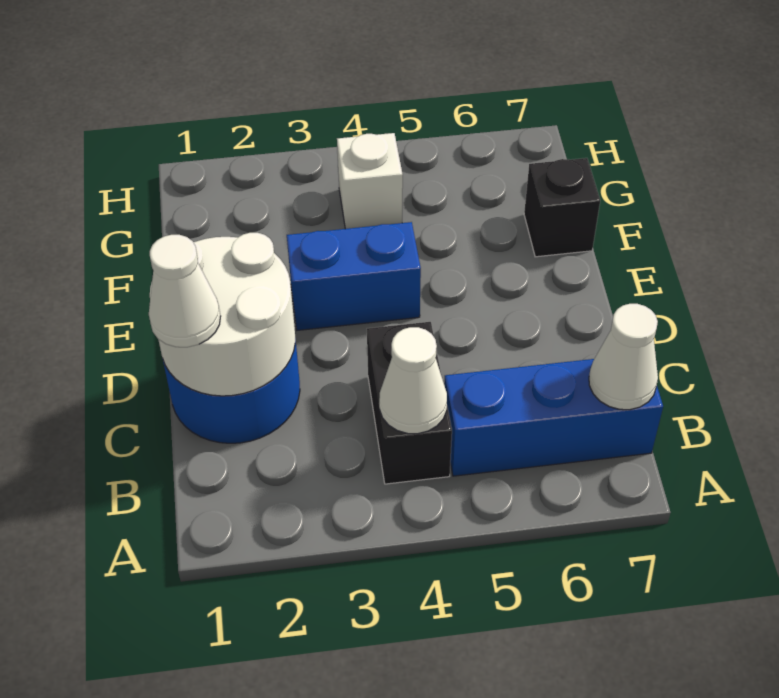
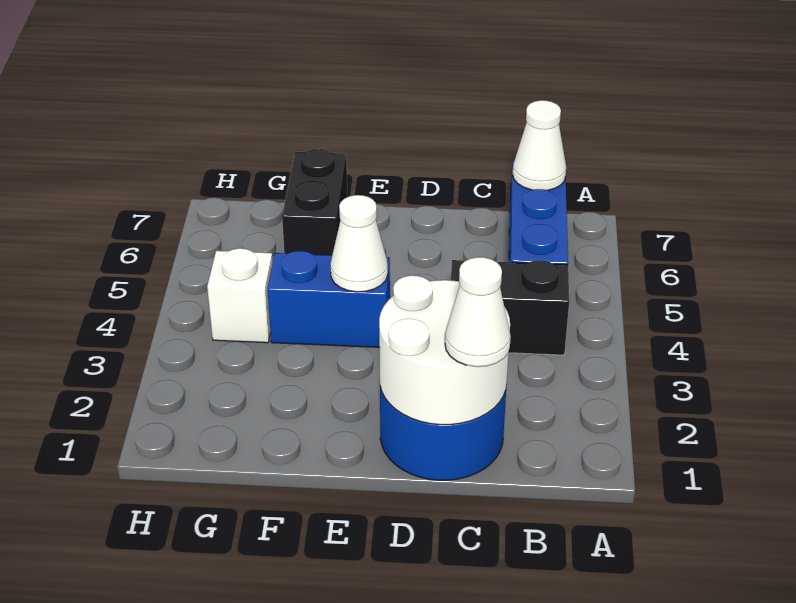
white 1x1 cone [379,327,447,434] -> white 1x1 cone moved to [330,195,388,292]
blue 1x2 brick [287,222,421,330] -> blue 1x2 brick turned to [268,251,390,347]
black 1x1 brick [524,158,600,257] -> black 1x2 brick [282,149,347,255]

